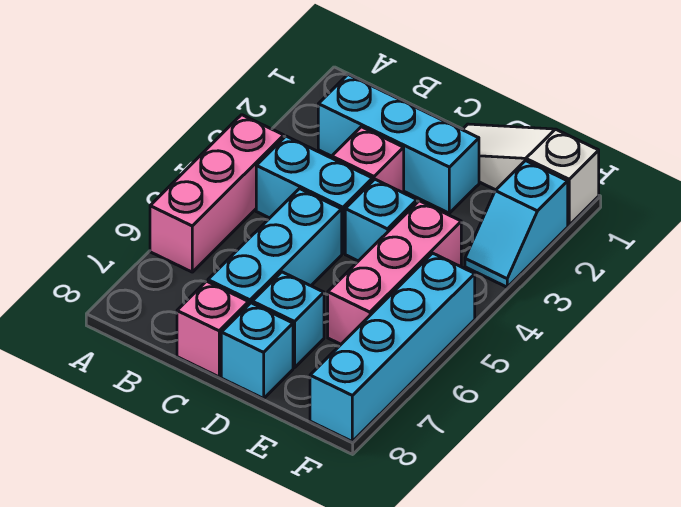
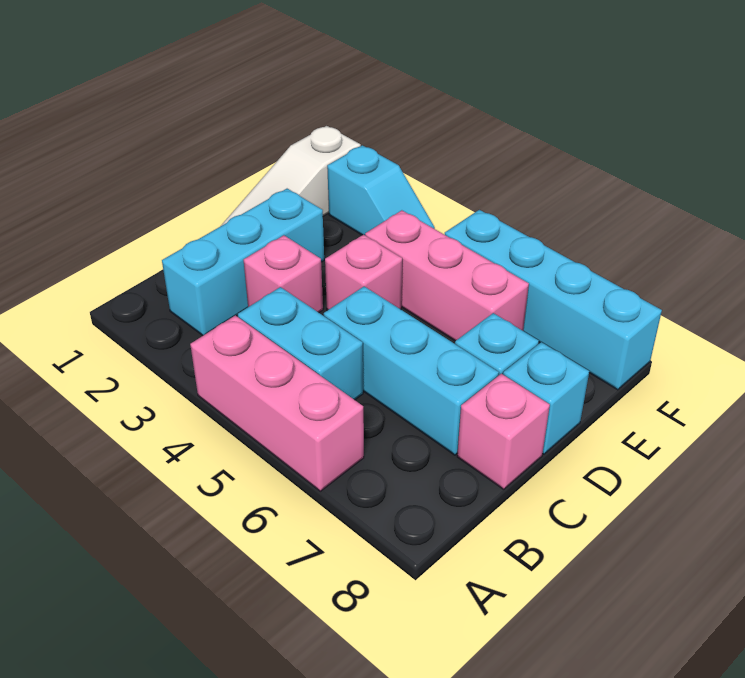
cyan 1x2 brick [256,136,373,253] -> cyan 1x2 brick turned to [238,287,363,400]
cyan 1x1 brick [345,179,417,261] -> pink 1x1 brick [325,235,402,310]

